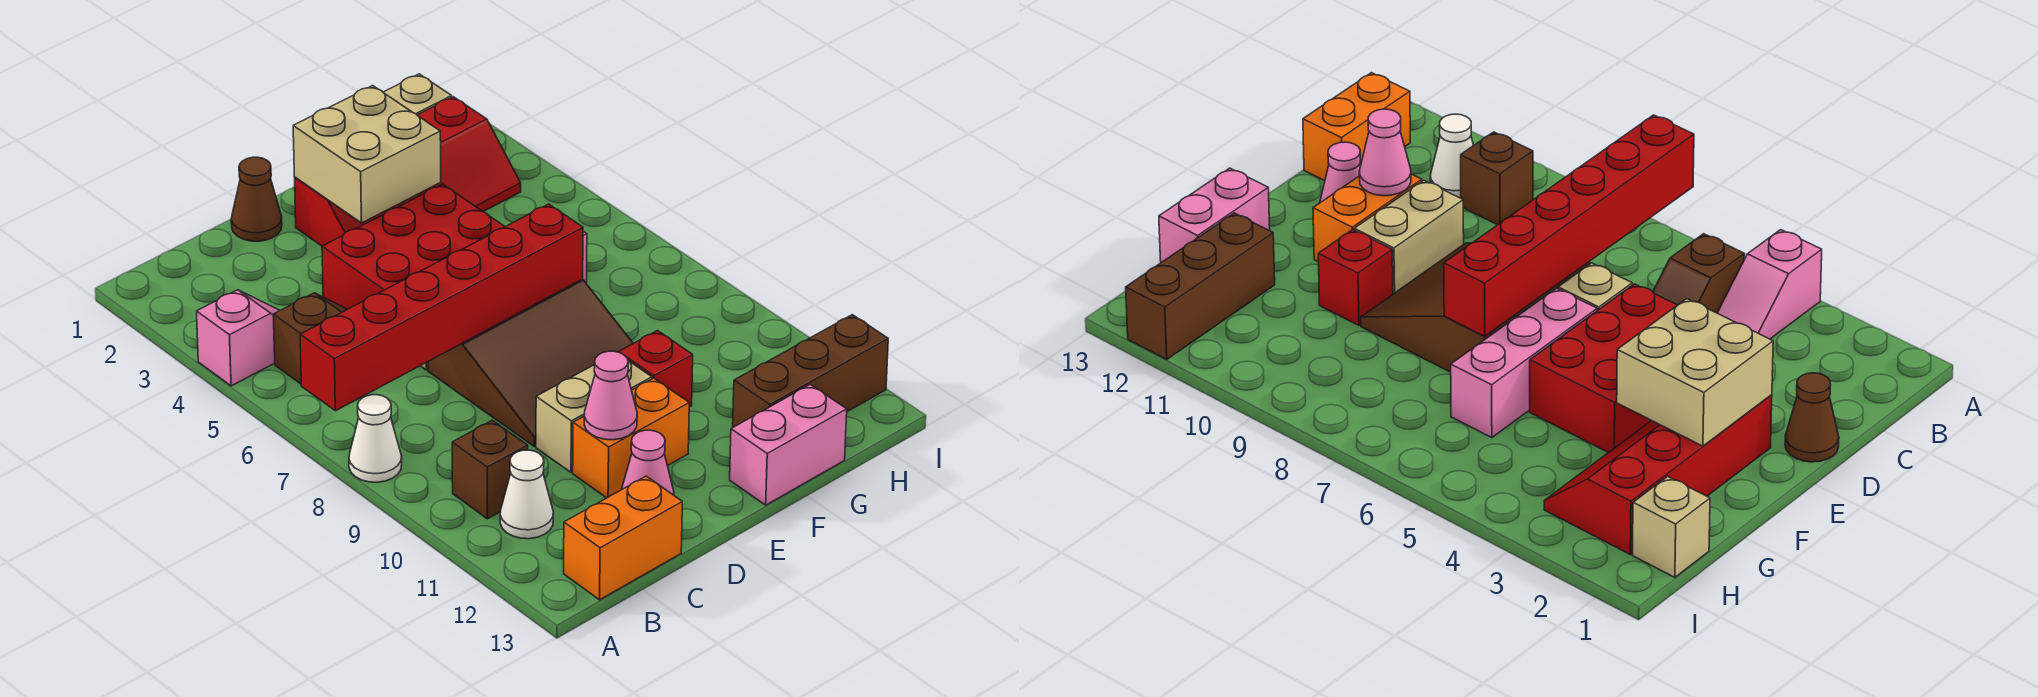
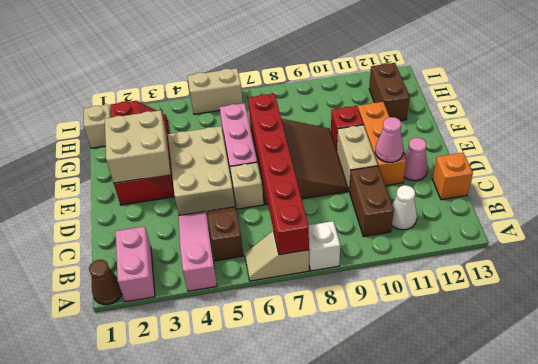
pink 1x2 slope [197,290,280,386] -> pink 1x3 slope [179,211,217,291]
none -> tan 1x2 slope [245,231,309,281]
white 1x1 cone [349,395,402,482] -> white 1x1 brick [308,221,340,271]
brown 1x1 brick [452,420,528,519] -> brown 1x2 brick [350,166,394,237]
orange 1x2 brick [564,476,682,600] -> orange 1x1 brick [432,153,473,200]
brown 1x1 cone [231,157,282,241] -> brown 1x1 cone moved to [89,260,122,305]
red 2x3 brick [322,184,505,309] -> tan 2x3 brick [168,126,235,215]
orange 1x2 brick [573,378,689,498] -> orange 1x3 brick [358,102,406,186]
pink 1x2 brick [730,384,847,505] -> pink 1x2 brick moved to [116,226,155,302]
brown 1x3 brick [733,315,888,427] -> brown 1x2 brick [369,63,410,121]
none -> tan 1x2 brick [188,68,243,114]

